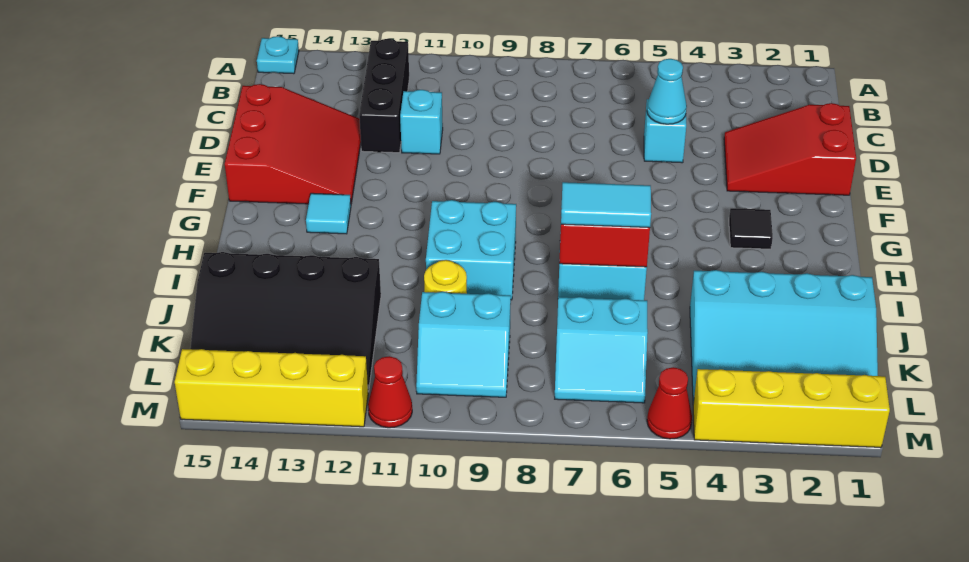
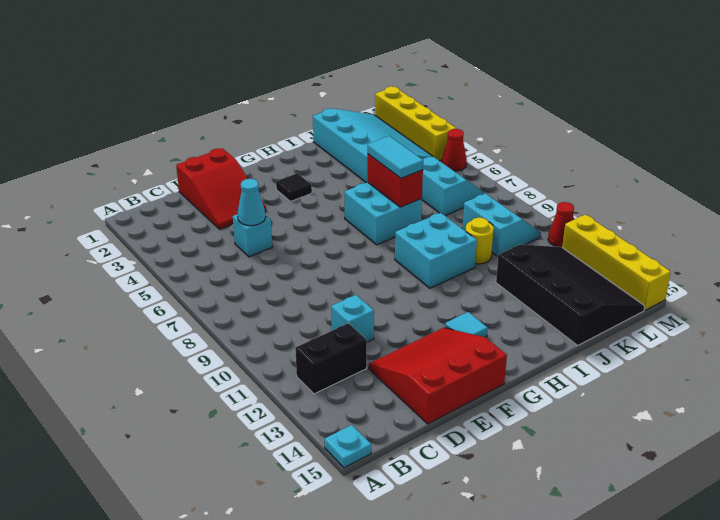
black 1x3 brick [359,39,409,153] -> black 1x2 brick [295,323,367,394]

